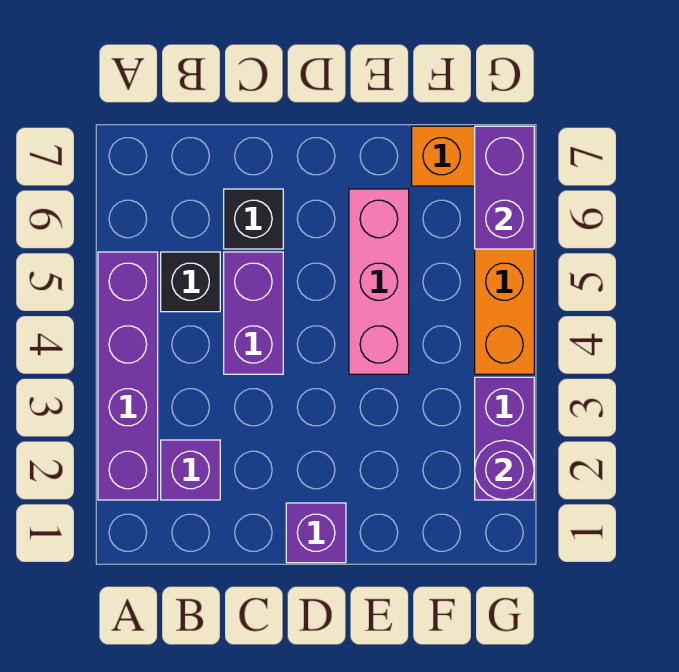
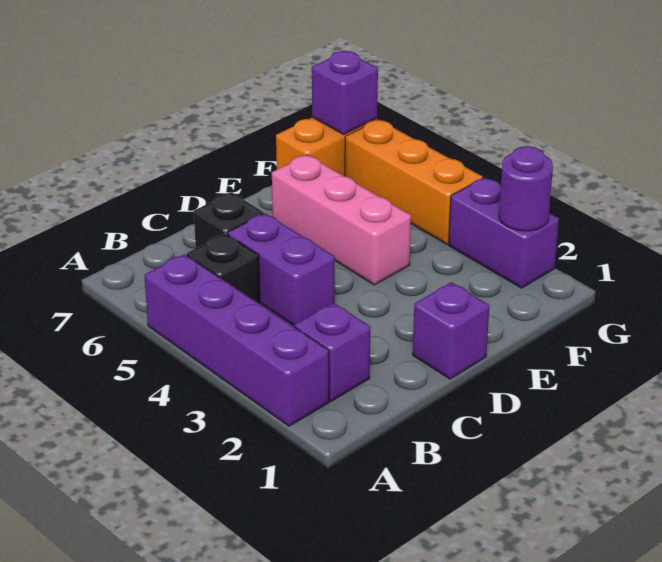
purple 1x2 brick [475,126,534,249] -> purple 1x1 brick [312,51,378,134]

